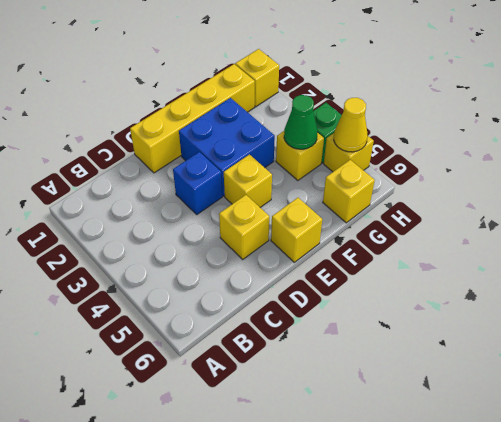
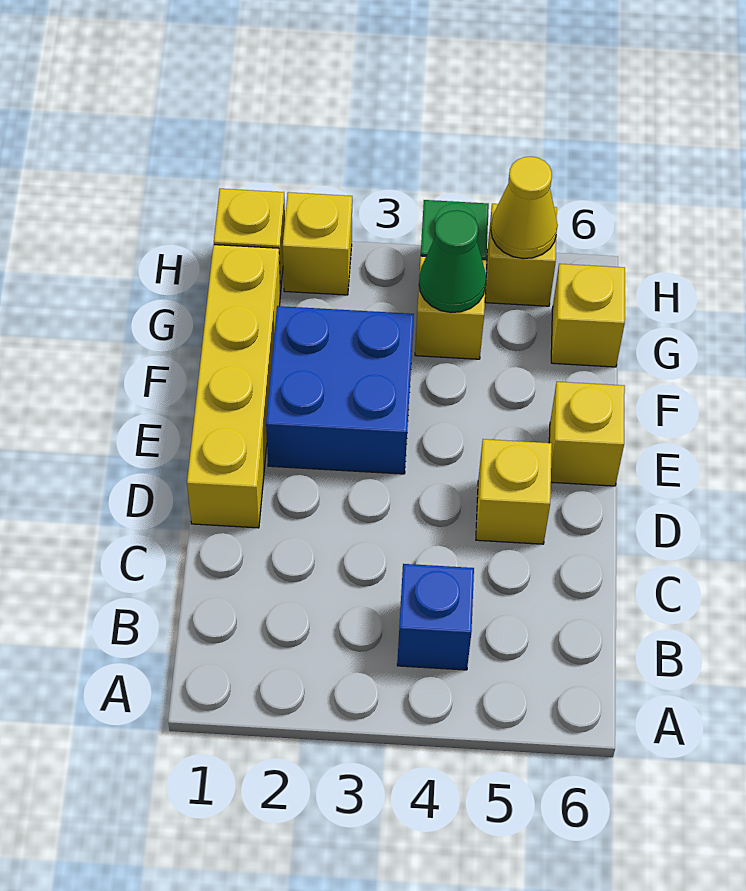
blue 1x1 brick [173,152,222,214] -> blue 1x1 brick moved to [397,564,474,670]
yellow 1x1 brick [224,155,272,207] -> yellow 1x1 brick moved to [283,192,352,295]

